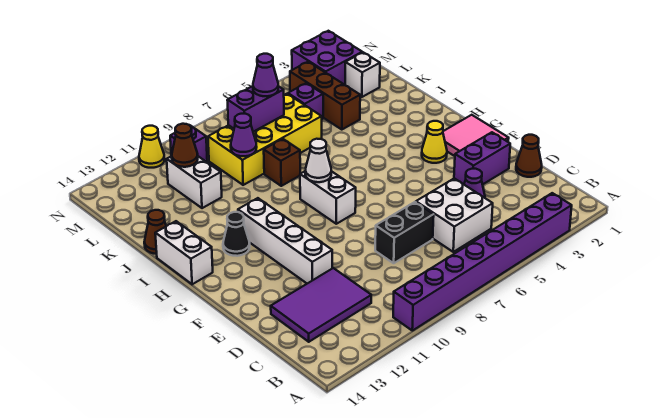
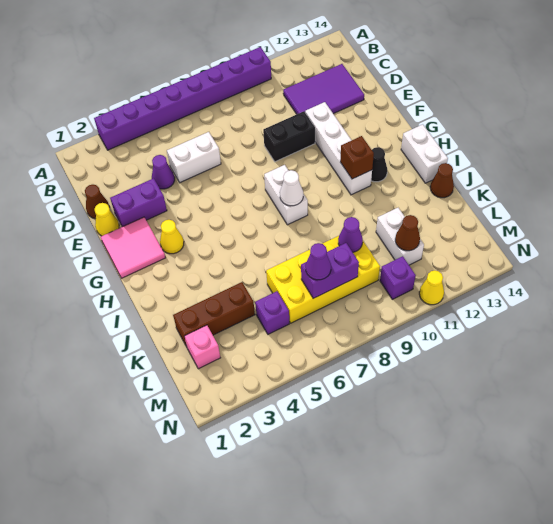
white 2x2 brick [416,178,493,252] -> white 1x2 brick [167,132,221,183]
black 1x2 brick [375,202,434,263] -> black 1x2 brick moved to [263,111,315,162]
none -> yellow 1x1 cone [95,203,119,236]
brown 1x1 brick [264,139,300,186] -> brown 1x1 brick moved to [340,136,374,179]
brown 1x3 brick [290,62,360,130] -> brown 1x3 brick turned to [173,282,255,347]
white 1x1 brick [345,52,380,97] -> pink 1x1 brick [184,325,220,369]
purple 2x2 brick [292,31,362,85] -> none

